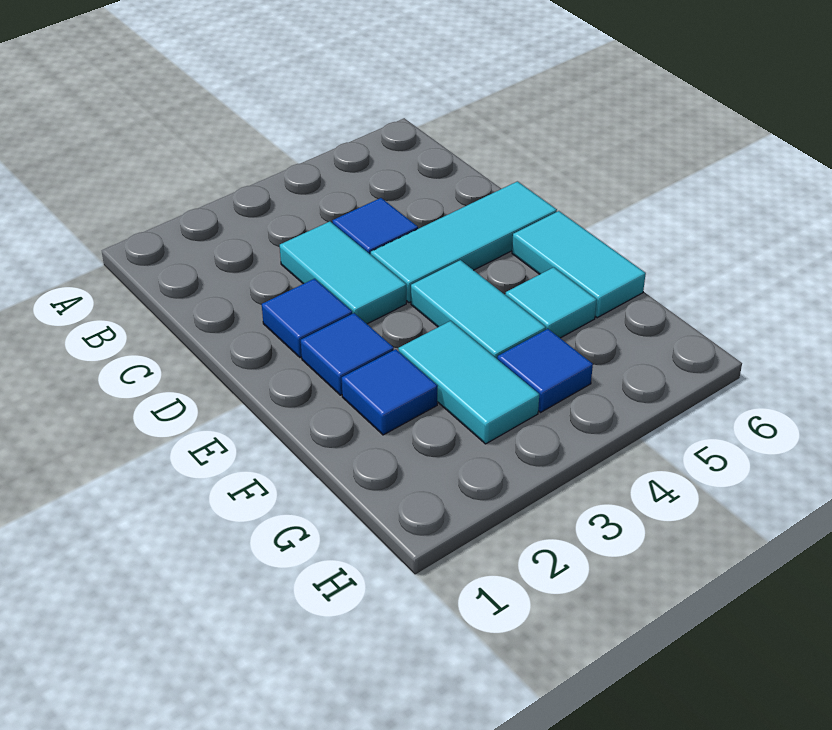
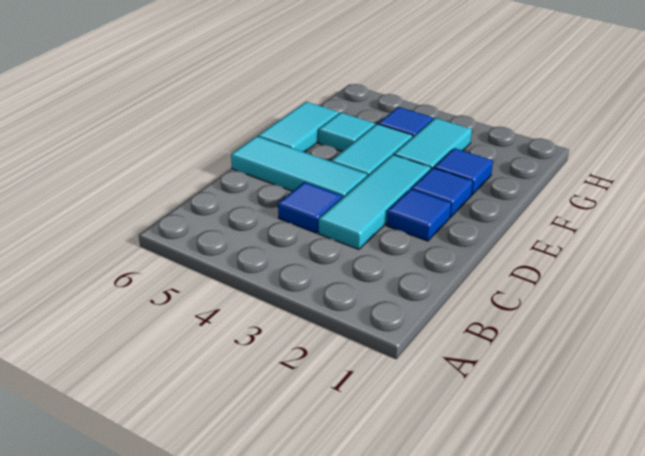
cyan 1x2 tile [280,221,406,324] -> cyan 1x3 tile [319,155,431,250]

